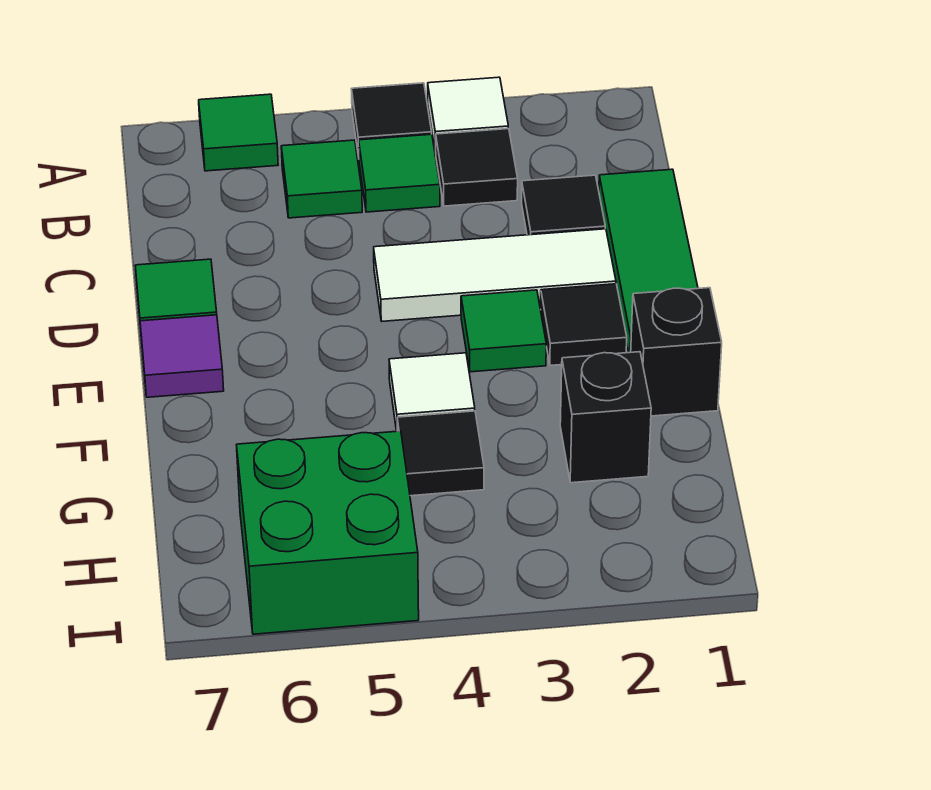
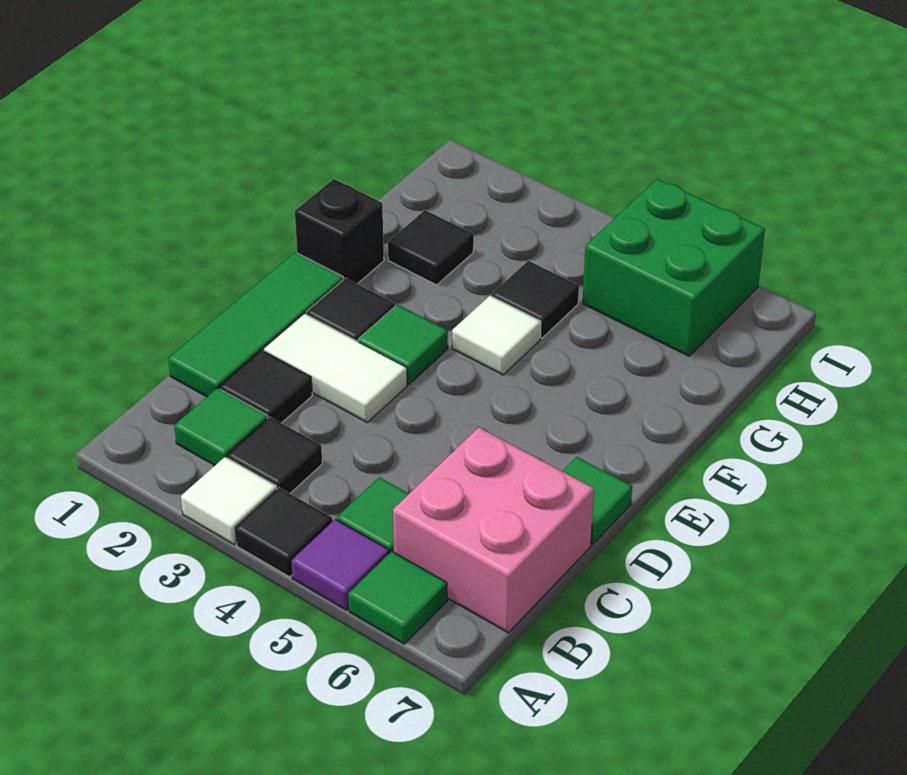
green 1x1 tile [359,134,440,212] -> green 1x1 tile moved to [174,388,268,465]
none -> pink 2x2 brick [393,427,594,633]
white 1x3 tile [374,229,616,321] -> white 1x2 tile [264,314,407,422]
purple 1x1 tile [140,315,224,397] -> purple 1x1 tile moved to [291,519,389,610]
black 1x1 brick [560,352,651,483] -> black 1x1 tile [388,210,474,285]

